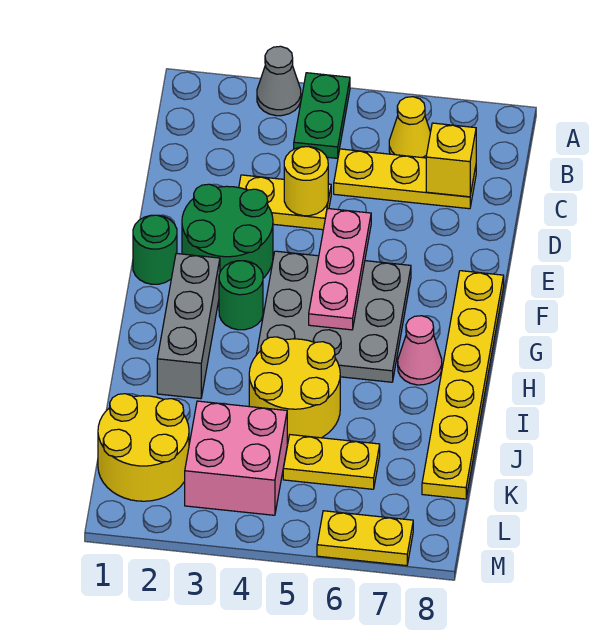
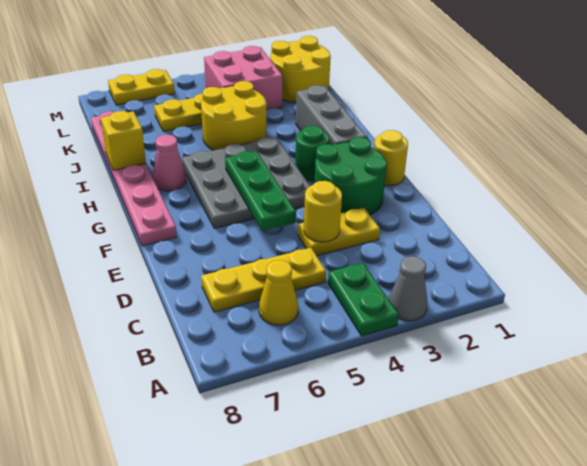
yellow 1x1 brick [426,123,476,197] -> yellow 1x1 brick moved to [101,111,146,170]
pink 1x3 plate [309,208,371,330] -> green 1x3 plate [225,151,296,231]
green 1x1 round brick [133,215,177,284] -> yellow 1x1 round brick [374,130,408,186]
yellow 1x6 plate [422,271,504,499] -> pink 1x6 plate [91,111,177,246]

